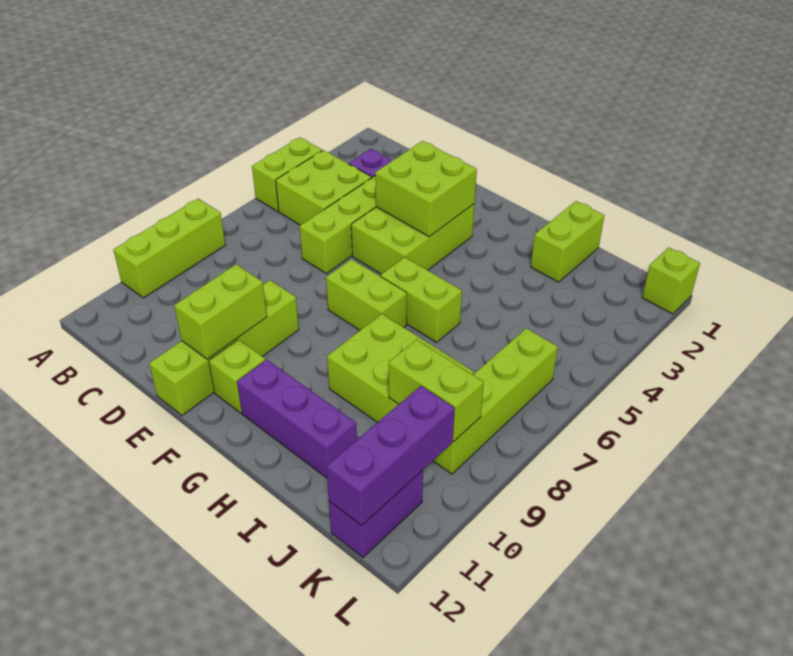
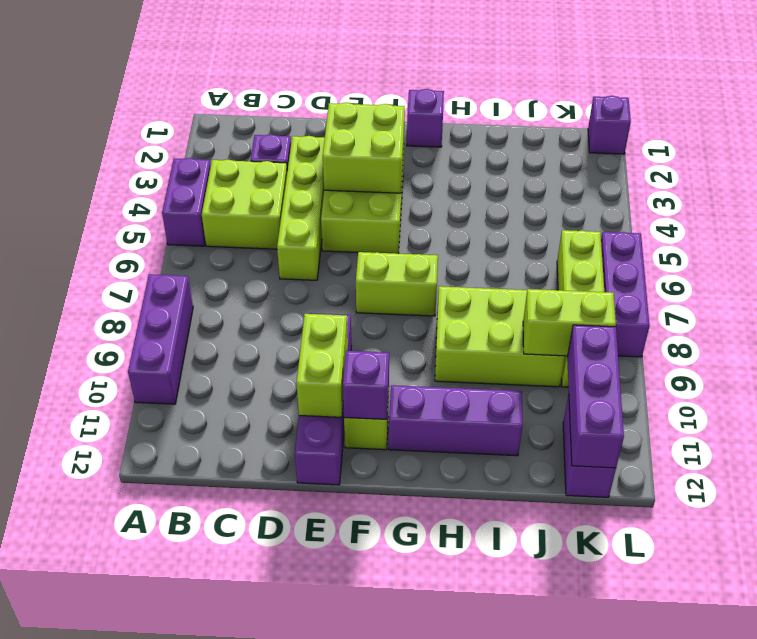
lime 1x2 brick [252,137,322,211] -> purple 1x2 brick [162,158,211,246]
lime 1x3 brick [114,199,225,298] -> purple 1x3 brick [128,274,193,404]
lime 1x4 brick [149,280,299,416] -> purple 1x4 brick [295,313,351,485]
none -> purple 1x1 brick [343,351,389,419]
none -> purple 1x1 brick [407,89,444,147]
lime 1x2 brick [381,257,462,342] -> none
lime 1x2 brick [531,201,604,282] -> none
lime 1x1 brick [642,248,700,314] -> purple 1x1 brick [588,96,631,154]
none -> purple 1x3 brick [601,232,649,357]

